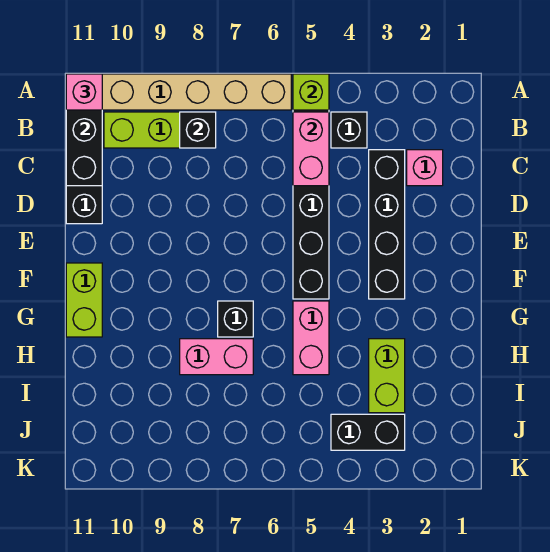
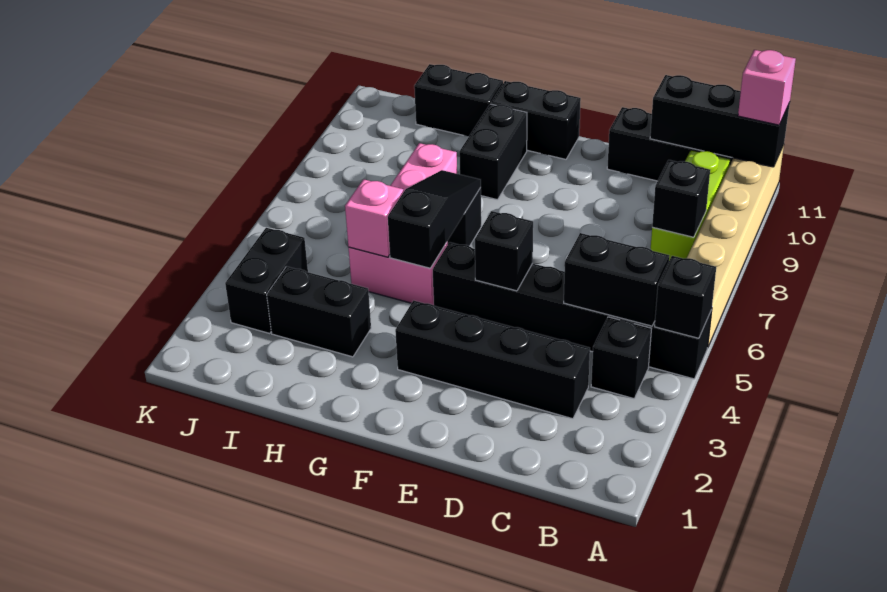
lime 1x1 brick [293,74,329,110] -> black 1x1 brick [655,256,716,338]
pink 1x2 brick [293,112,329,186] -> black 1x2 brick [564,233,669,326]
pink 1x1 brick [407,150,443,186] -> pink 1x1 brick moved to [345,179,403,257]
none -> black 1x1 brick [475,211,533,291]
lime 1x2 brick [66,263,102,337] -> black 1x2 brick [491,81,581,159]
none -> black 1x3 slope [388,170,481,268]
none -> black 1x2 brick [459,104,527,200]
lime 1x2 brick [369,339,405,413] -> black 1x2 brick [267,266,371,357]
none -> black 1x2 brick [414,64,503,136]

